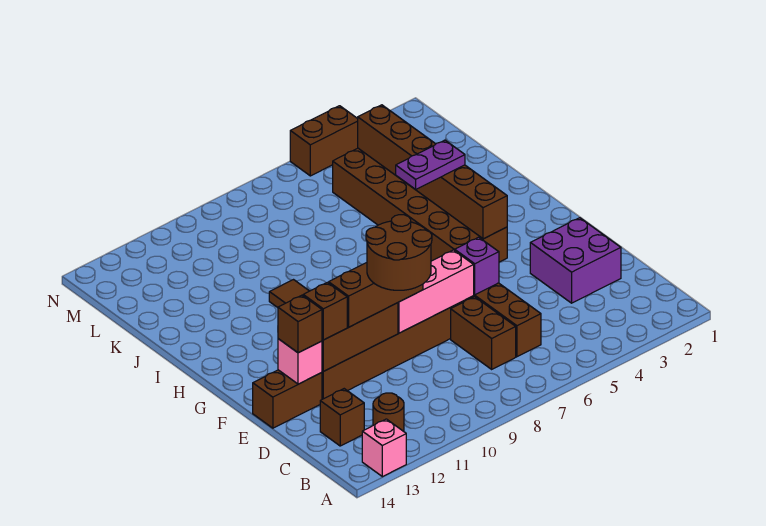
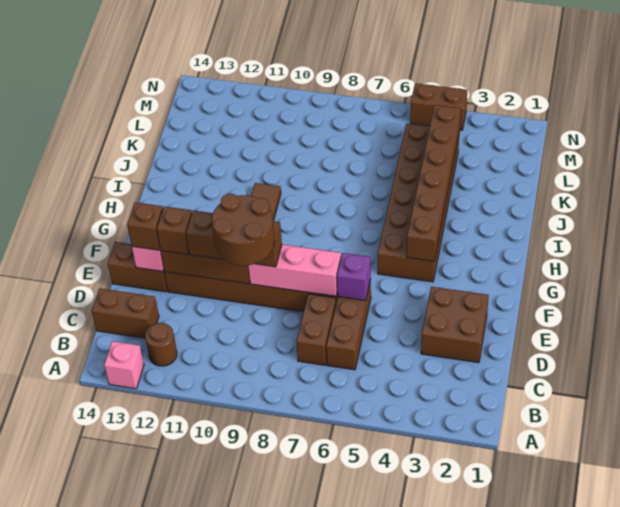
brown 1x1 brick [320,389,364,446] -> brown 1x2 brick [92,288,159,338]
purple 2x2 brick [530,218,621,303] -> brown 2x2 brick [421,287,489,363]
purple 1x2 plate [396,140,465,189] -> none

